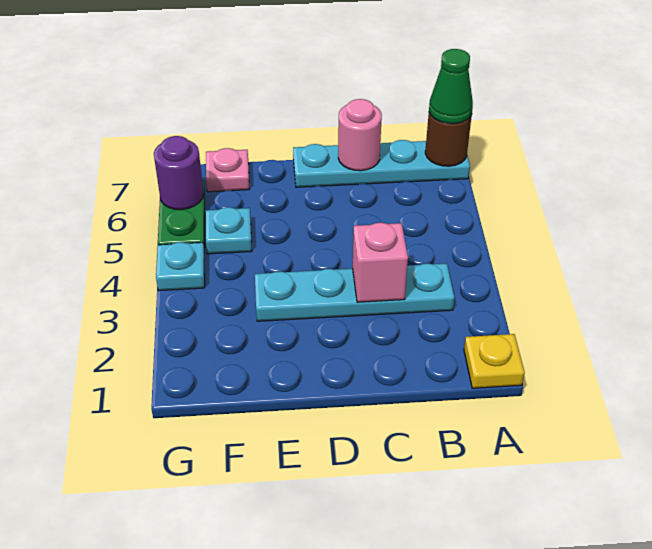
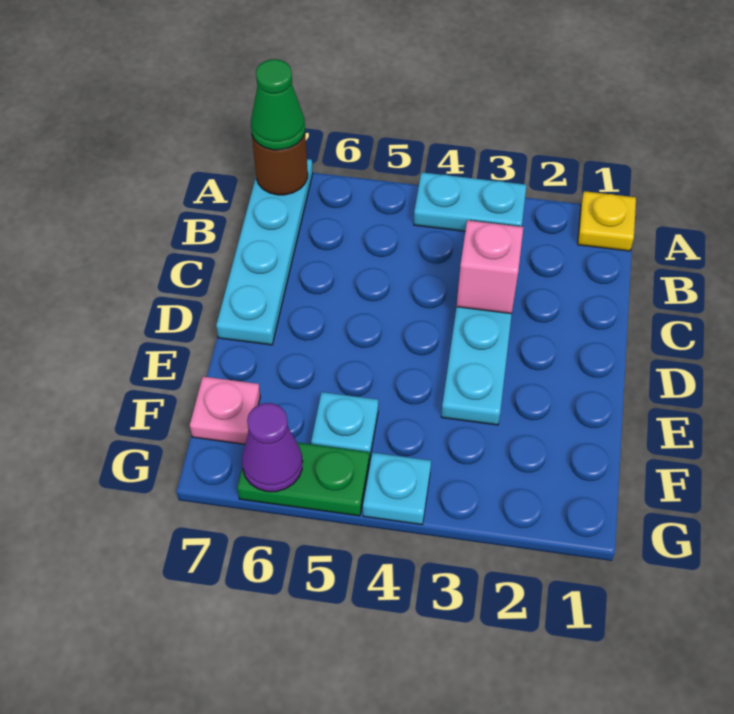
none -> cyan 1x2 plate [414,172,526,231]
pink 1x1 round brick [338,99,382,171] -> none
purple 1x1 round brick [154,136,204,210] -> purple 1x1 cone [242,403,303,492]

